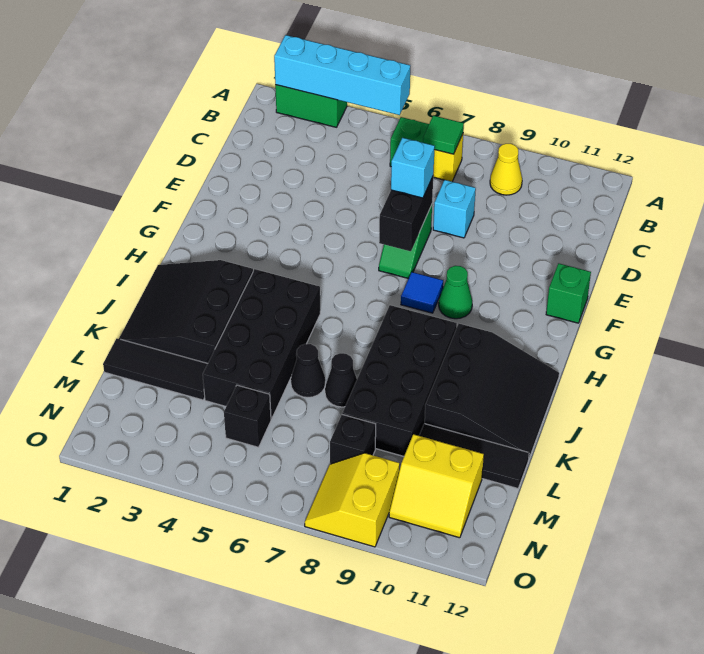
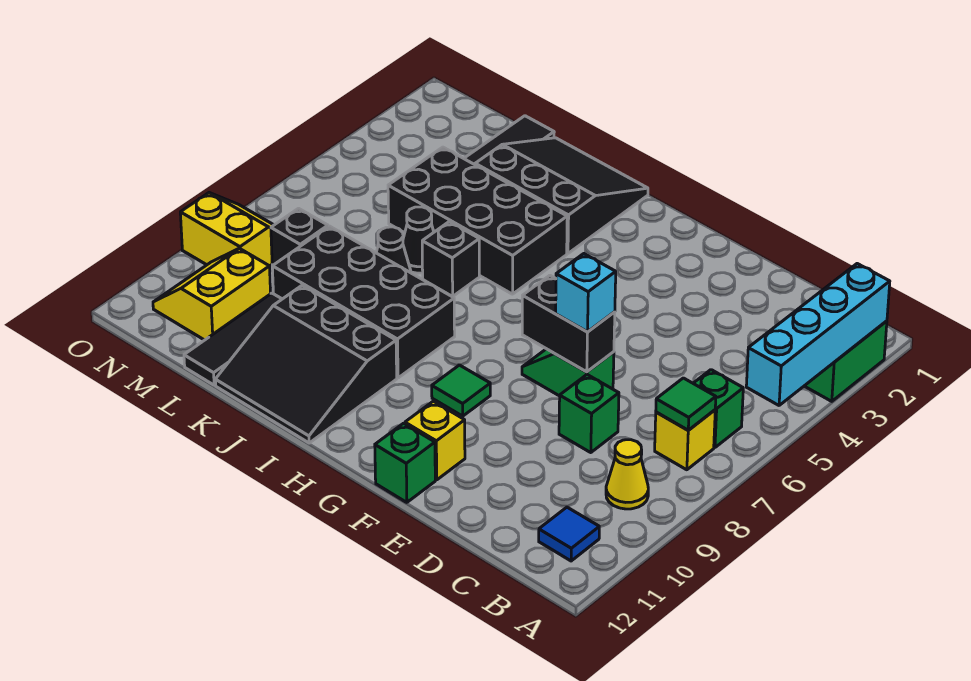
cyan 1x1 brick [433,180,476,238] -> green 1x1 brick [559,375,619,452]
none -> yellow 1x1 brick [405,401,465,480]
blue 1x1 tile [401,272,443,313] -> blue 1x1 tile moved to [539,507,599,561]
green 1x1 cone [439,266,472,319] -> green 1x1 tile [432,365,490,416]
black 1x1 brick [224,385,271,447] -> black 1x1 brick moved to [422,222,479,297]

